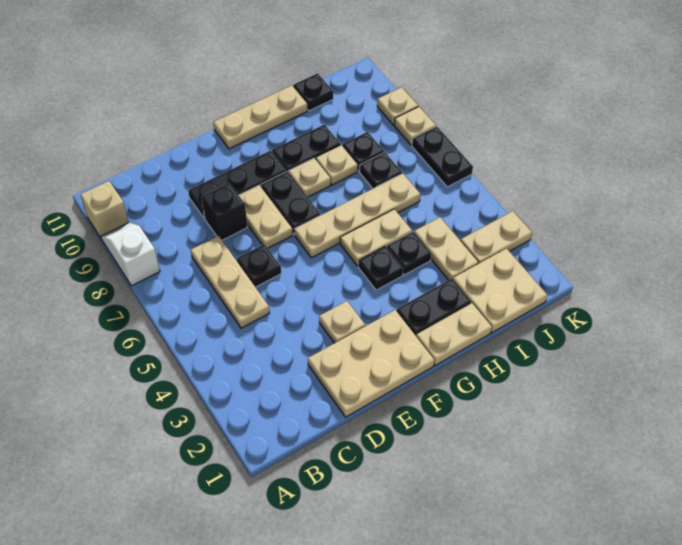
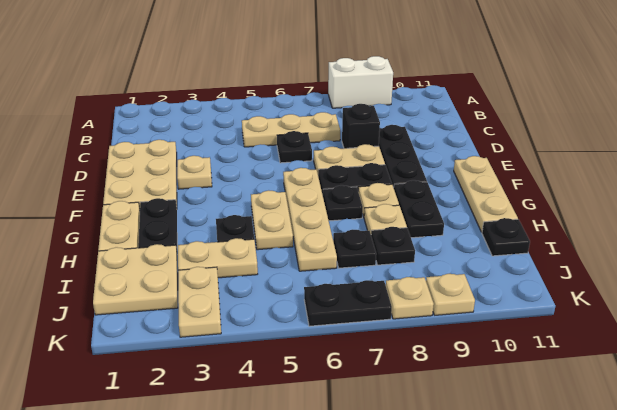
white 1x2 slope [101,222,160,286] -> white 1x2 brick [328,56,393,108]
tan 1x1 brick [81,181,129,238] -> none
black 1x1 plate [358,246,403,290] -> black 1x1 plate moved to [323,185,363,221]

